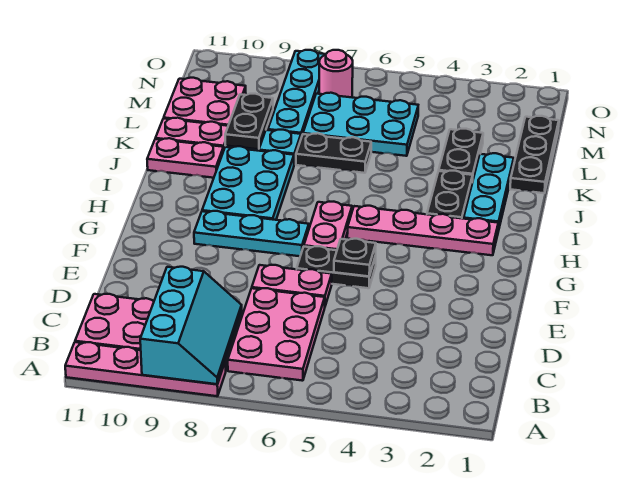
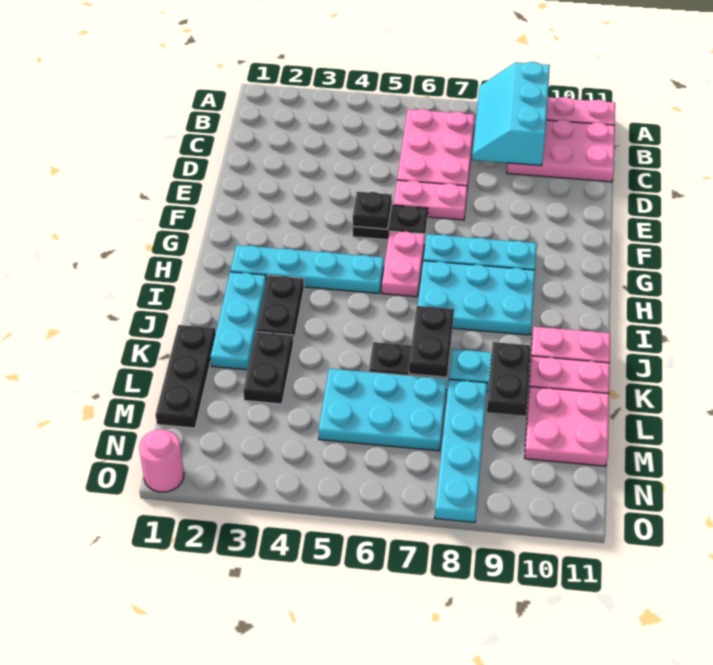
pink 1x4 plate [347,206,498,255] -> cyan 1x4 plate [230,245,384,293]
cyan 2x3 plate [202,146,294,220] -> cyan 2x3 plate turned to [418,261,535,335]
none -> black 1x2 plate [409,306,454,377]
pink 1x1 round brick [319,50,353,97] -> pink 1x1 round brick moved to [139,430,184,492]

